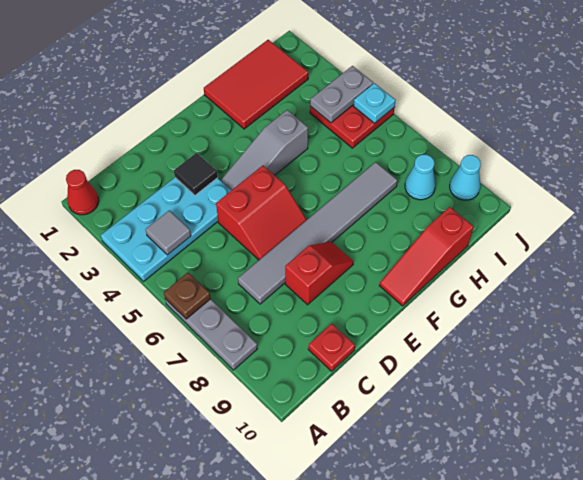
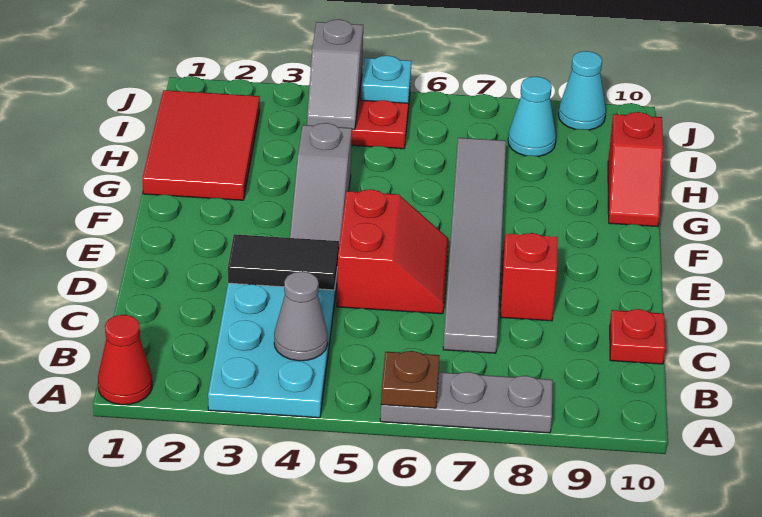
grey 1x1 tile [146,210,191,255] -> grey 1x1 cone [274,271,328,361]
black 1x1 tile [174,153,218,195] -> black 1x2 tile [228,234,339,290]
red 1x3 slope [379,207,474,306] -> red 1x2 slope [608,112,663,227]
grey 1x2 plate [310,66,373,123] -> grey 1x2 slope [307,19,363,129]

